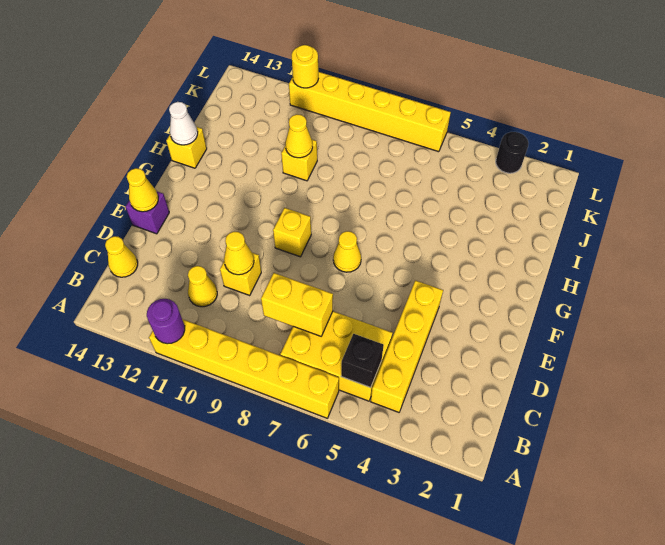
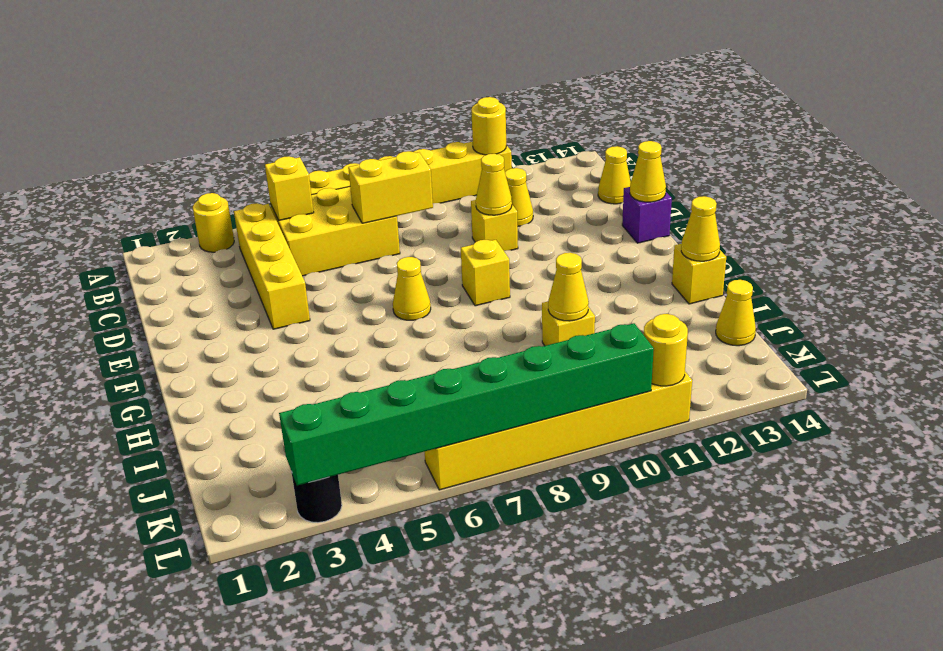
none -> yellow 1x1 round brick [193,193,234,252]
purple 1x1 round brick [147,299,185,344] -> yellow 1x1 round brick [471,97,506,155]
black 1x1 brick [341,334,384,388] -> yellow 1x1 brick [265,156,314,220]
white 1x1 cone [169,102,198,145] -> yellow 1x1 cone [681,196,720,261]
none -> yellow 1x1 cone [716,280,756,346]
none -> green 1x8 brick [279,323,654,485]

